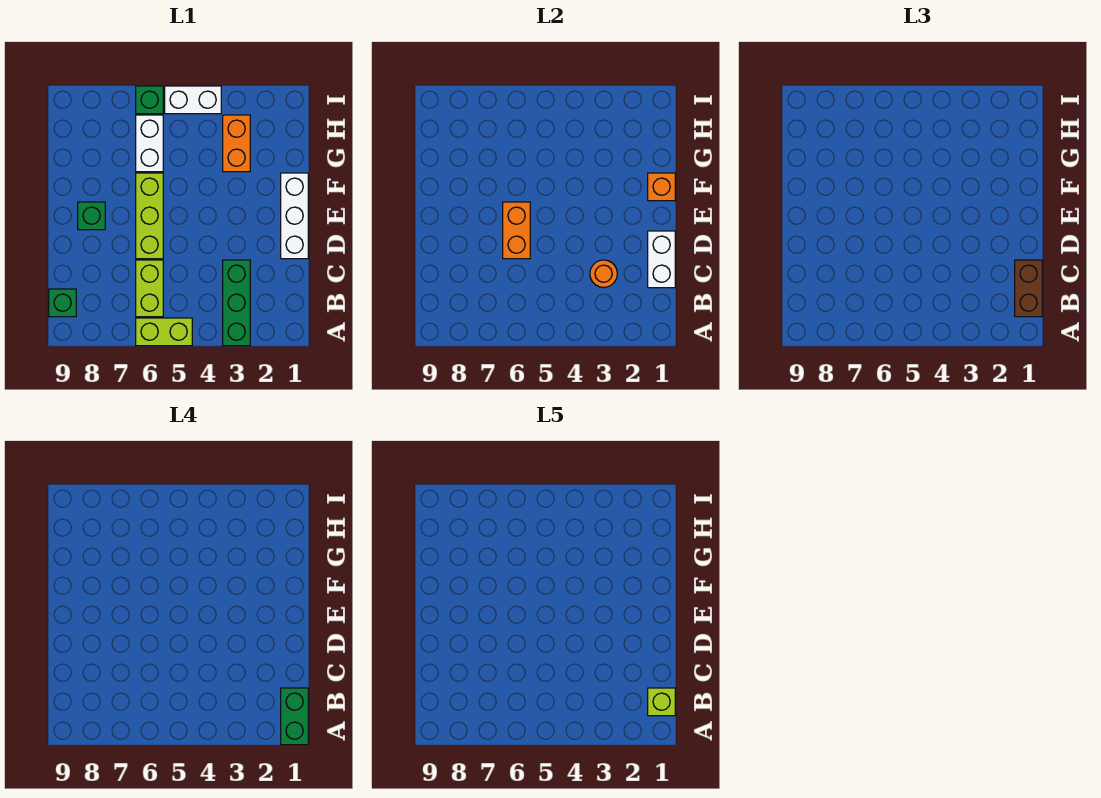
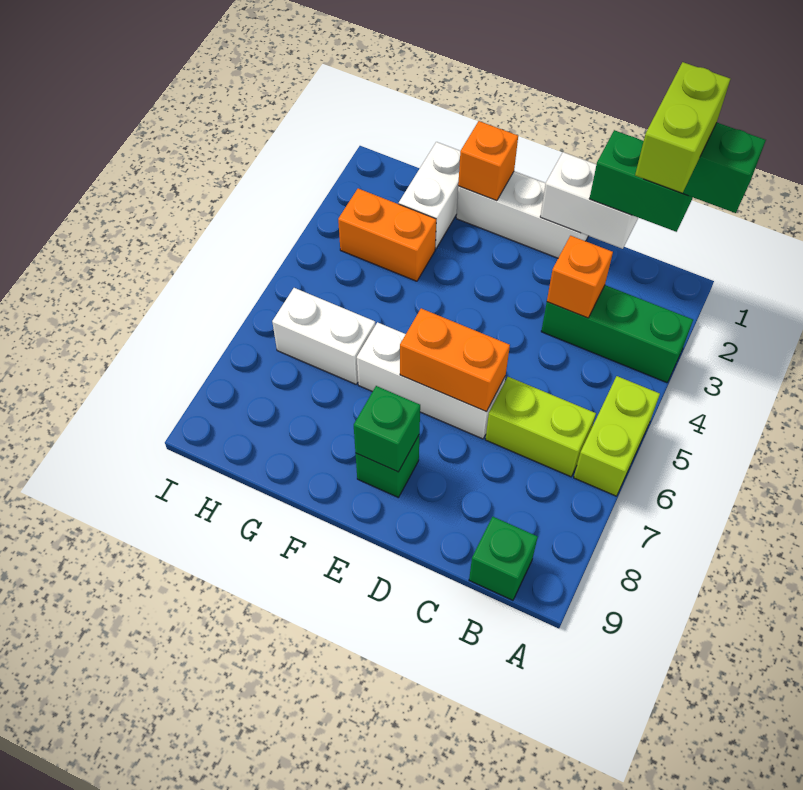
brown 1x2 brick [1015,260,1042,317] -> green 1x2 brick [589,130,693,232]
lime 1x1 brick [648,688,675,716] -> lime 1x2 brick [635,62,730,193]
orange 1x1 round brick [590,260,617,288] -> orange 1x1 brick [547,236,613,318]
lime 1x3 brick [136,173,163,259] -> white 1x3 brick [357,322,505,439]
white 1x2 brick [165,86,221,114] -> white 1x2 brick moved to [399,142,460,249]
green 1x1 brick [136,86,163,114] -> green 1x1 brick moved to [354,386,420,472]

